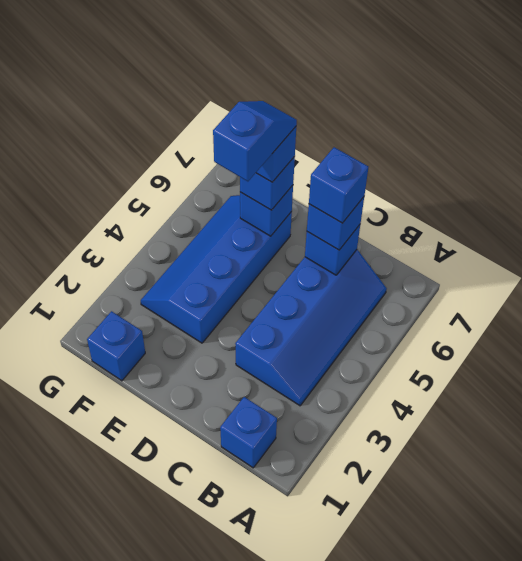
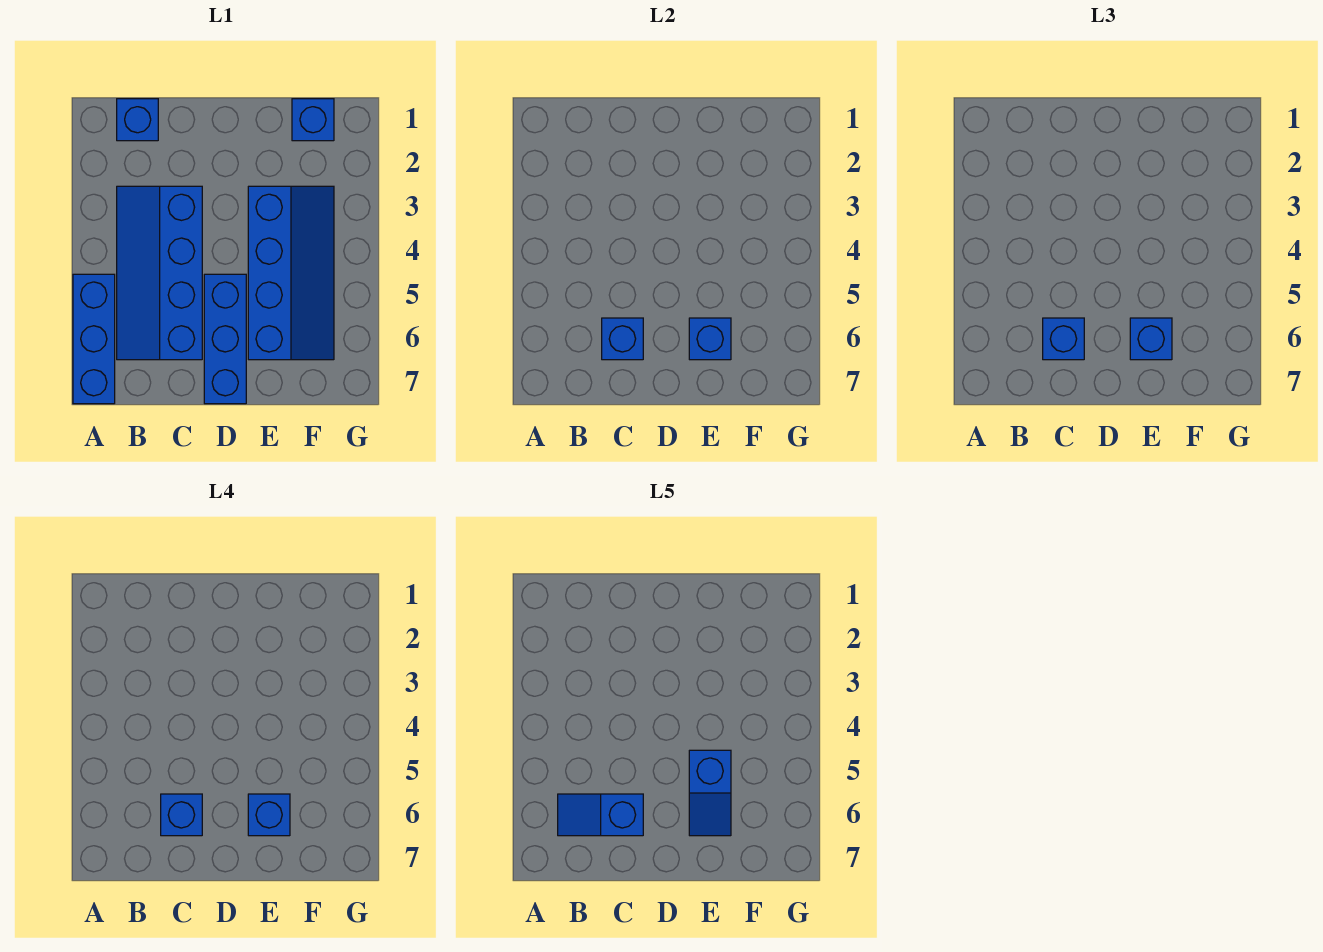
none -> blue 1x3 brick [73,274,115,404]
none -> blue 1x2 slope [558,794,643,836]
none -> blue 1x3 brick [204,274,246,404]

